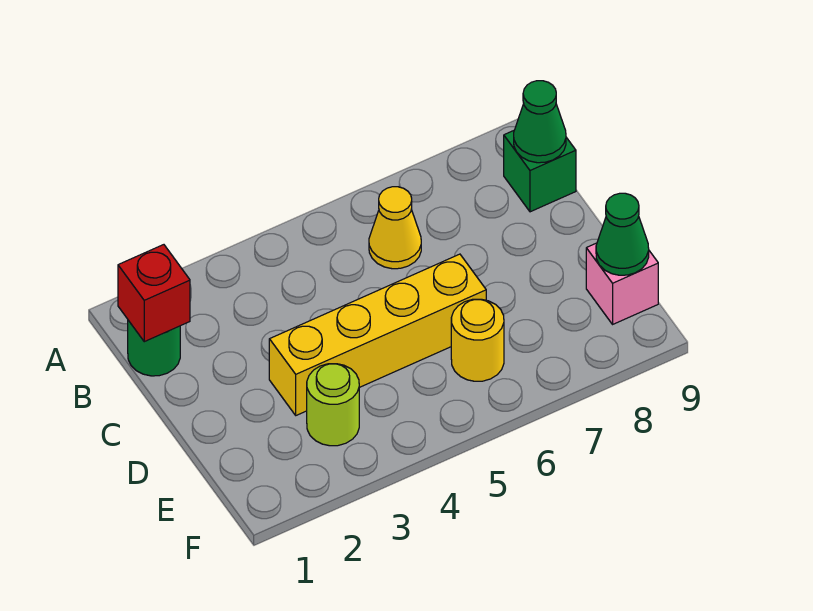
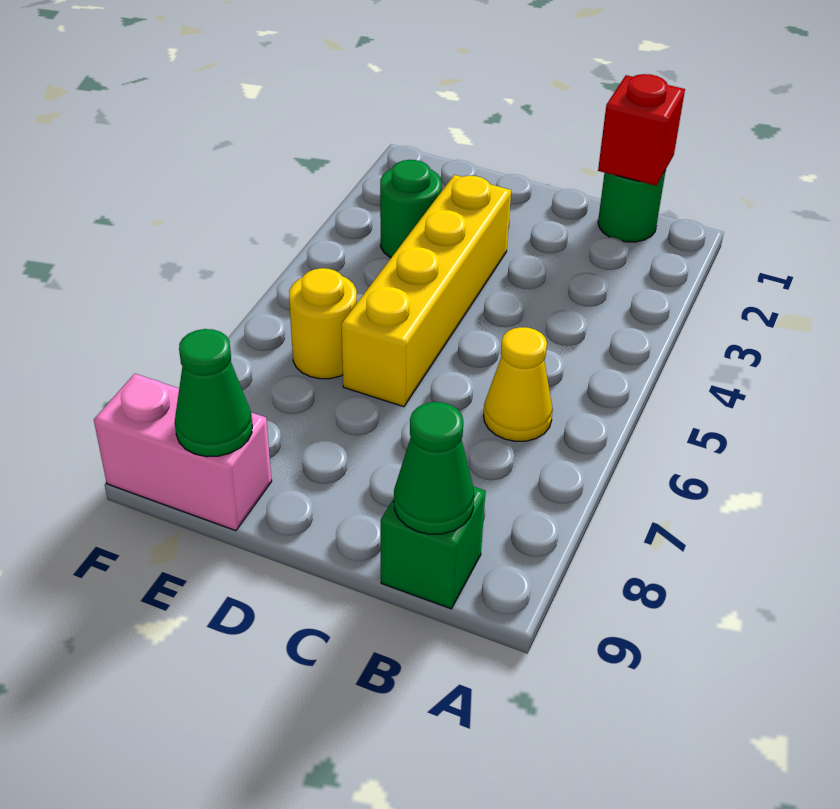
lime 1x1 round brick [307,364,359,446] -> green 1x1 round brick [380,160,442,258]
pink 1x1 brick [586,243,658,324] -> pink 1x2 brick [94,374,272,531]

